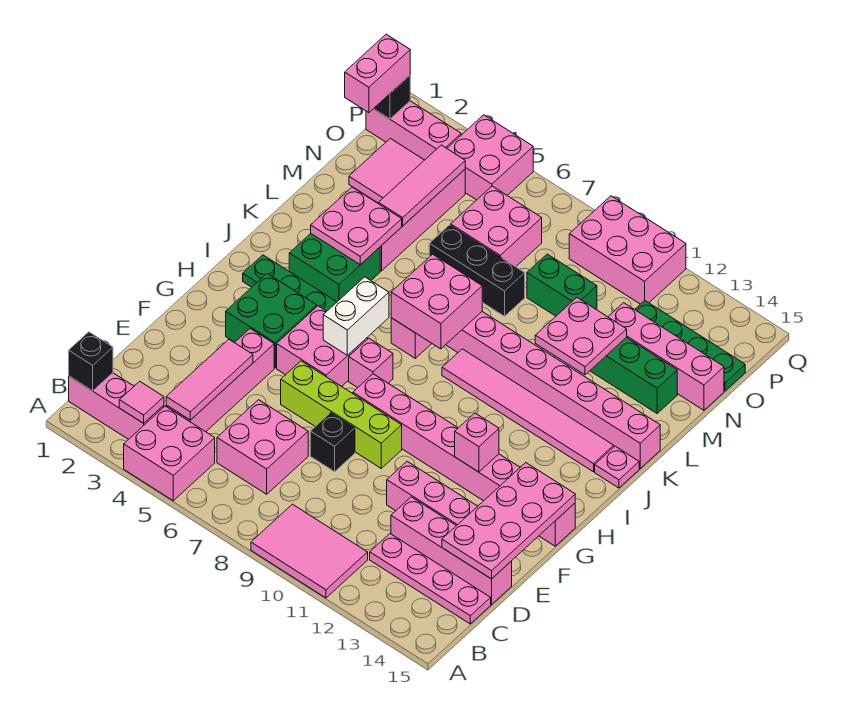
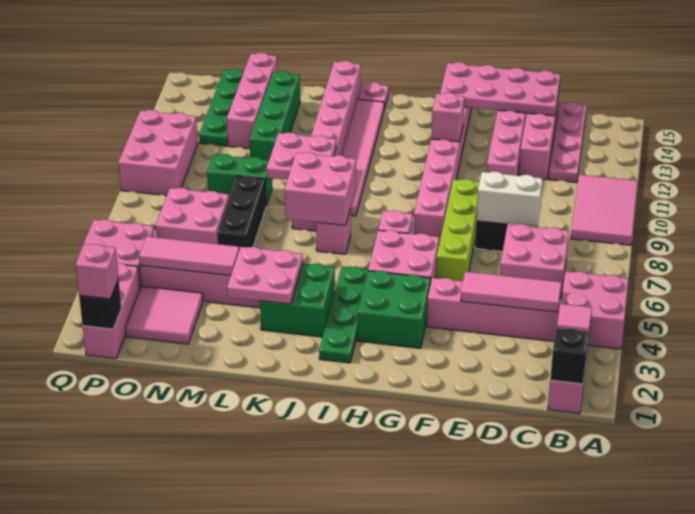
white 1x2 brick [323,277,389,356] -> white 1x2 brick moved to [476,171,543,226]
pink 2x2 plate [535,298,627,375] -> pink 2x2 plate moved to [267,132,336,180]
green 1x2 brick [527,254,597,316] -> green 1x2 brick turned to [207,154,272,206]
pink 1x2 brick [345,34,410,113] -> pink 1x1 brick [76,244,119,299]

